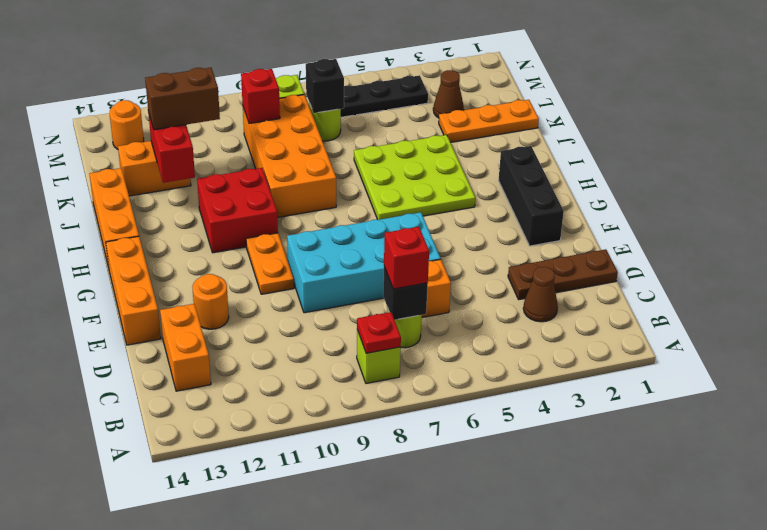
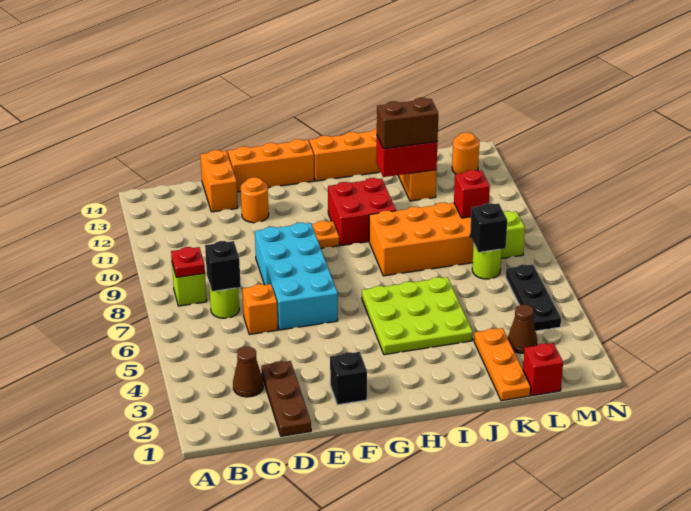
red 1x1 brick [384,227,429,289] -> red 1x1 brick moved to [523,343,563,396]
orange 1x2 brick [160,304,211,391] -> orange 1x2 brick turned to [200,150,238,212]
black 1x3 brick [499,146,564,246] -> black 1x1 brick [330,352,367,405]
brown 1x2 brick [145,68,220,130] -> brown 1x2 brick turned to [377,98,438,149]

